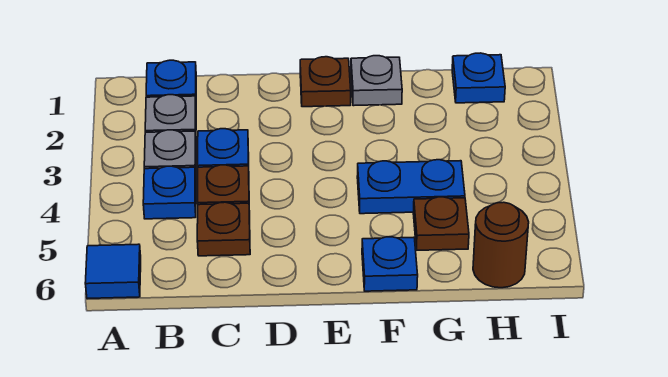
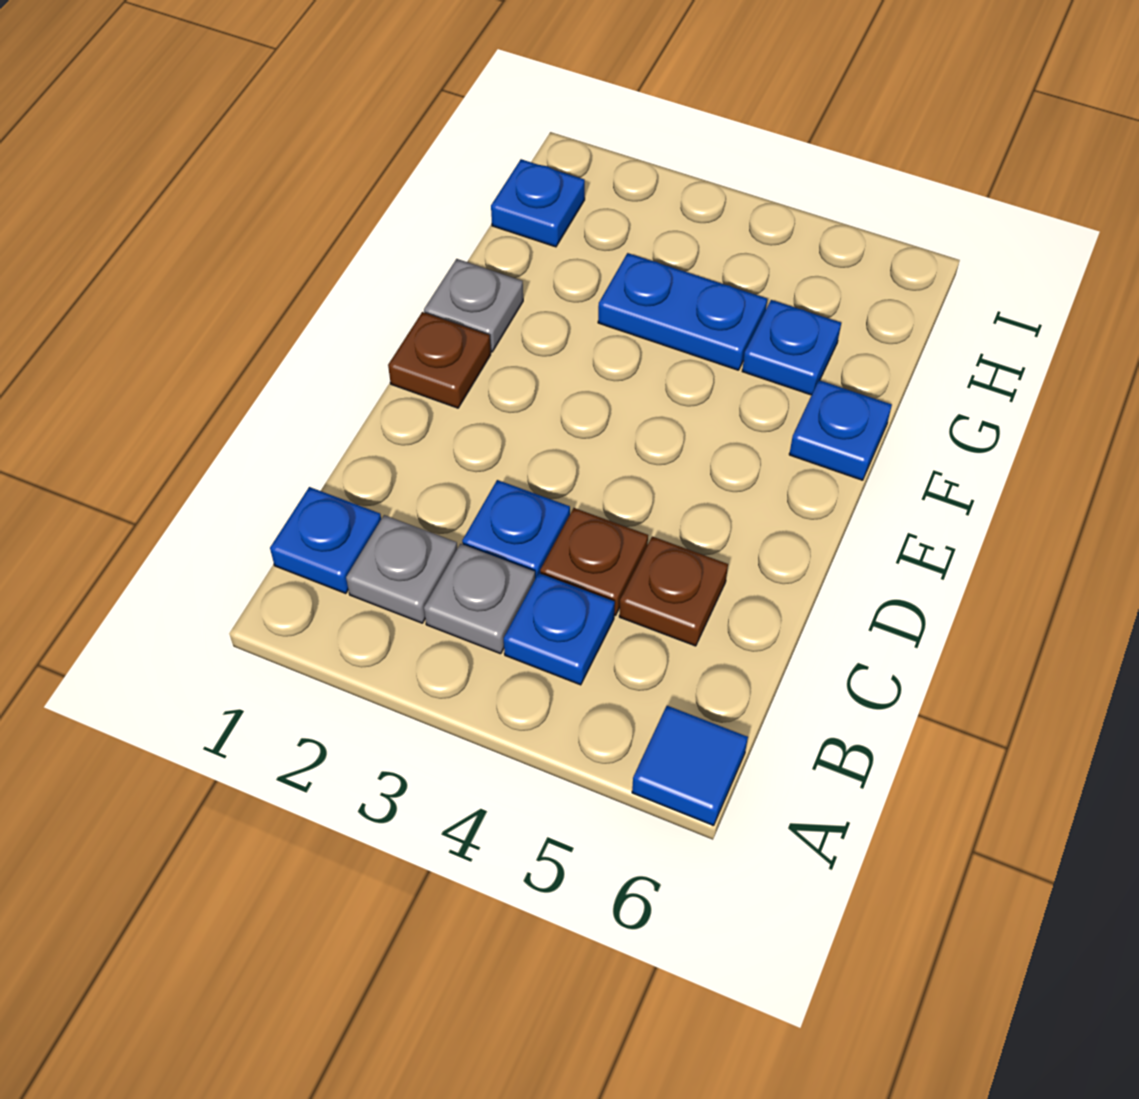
blue 1x2 plate [357,160,465,214] -> blue 1x2 plate turned to [598,253,767,370]
brown 1x1 plate [413,197,469,250] -> blue 1x1 plate [742,300,841,395]
brown 1x1 round brick [473,202,529,288] -> none

